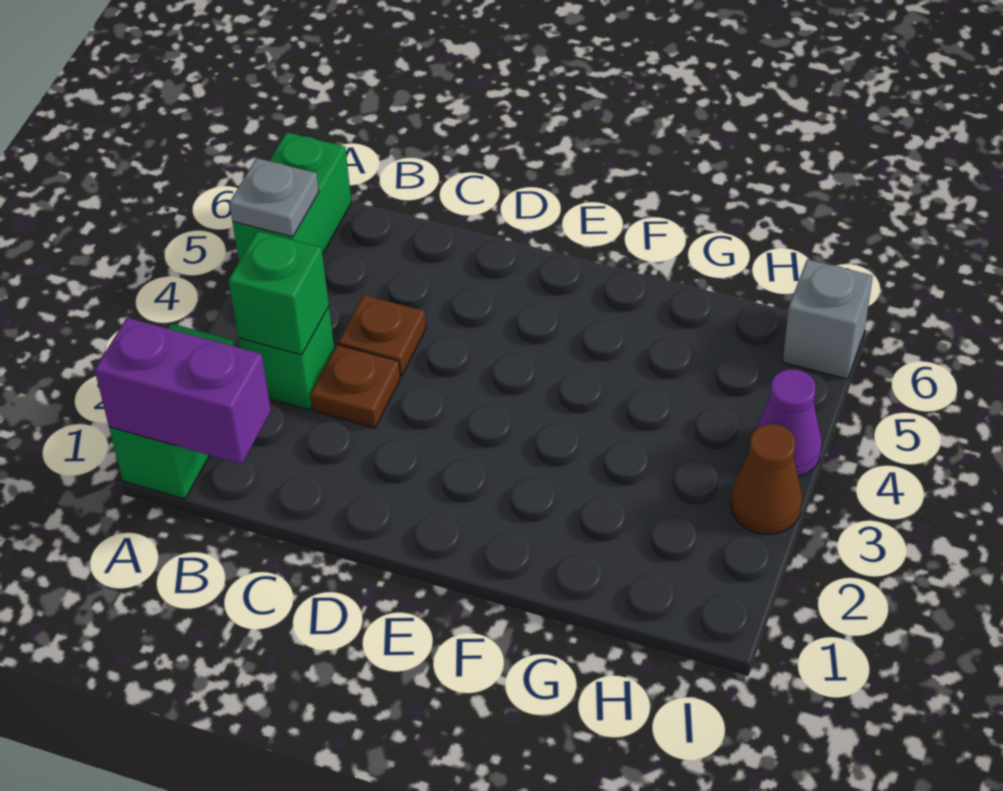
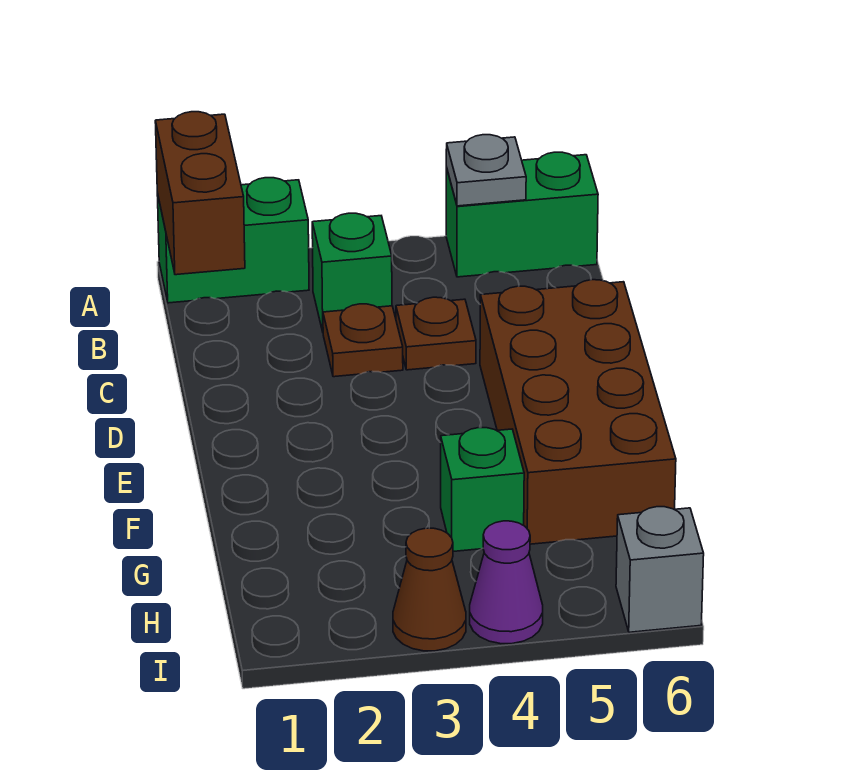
purple 1x2 brick [95,318,271,464] -> brown 1x2 brick [155,112,245,275]
green 1x1 brick [228,231,329,355] -> green 1x1 brick moved to [441,428,524,551]
none -> brown 2x4 brick [480,280,676,544]

